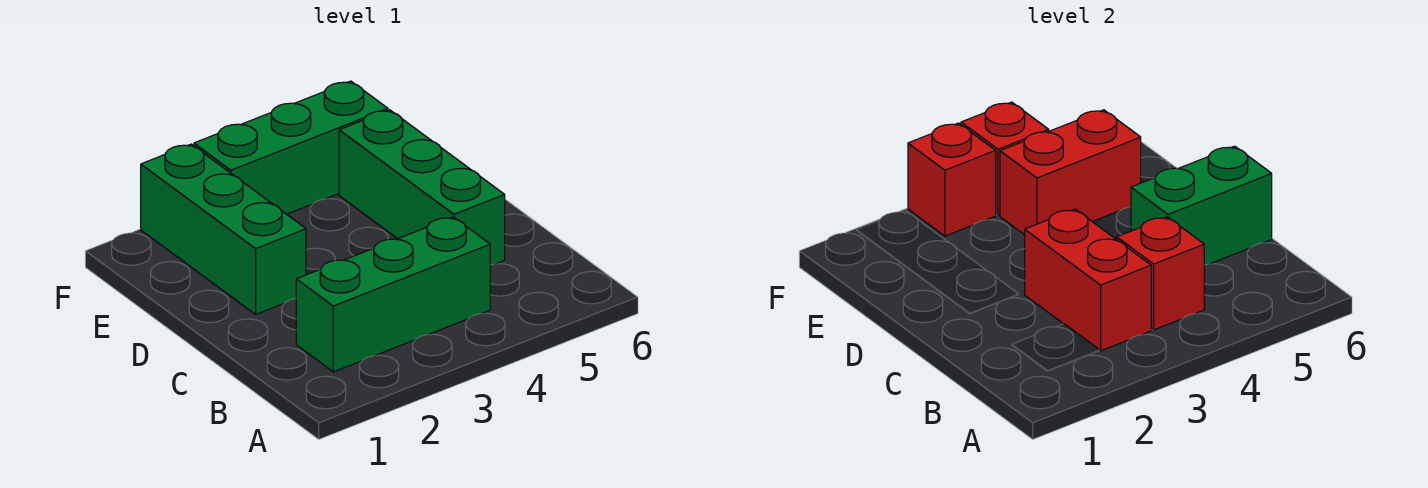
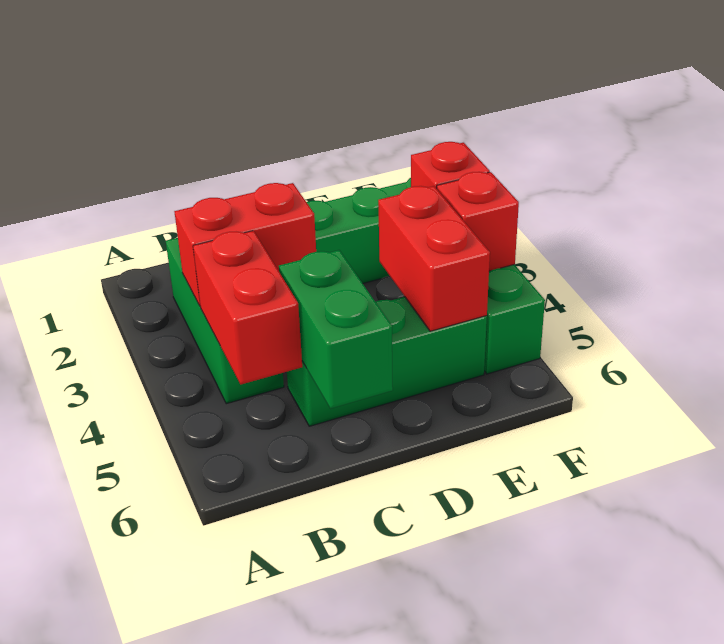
red 1x1 brick [1117,217,1204,330] -> red 1x2 brick [193,231,302,385]

